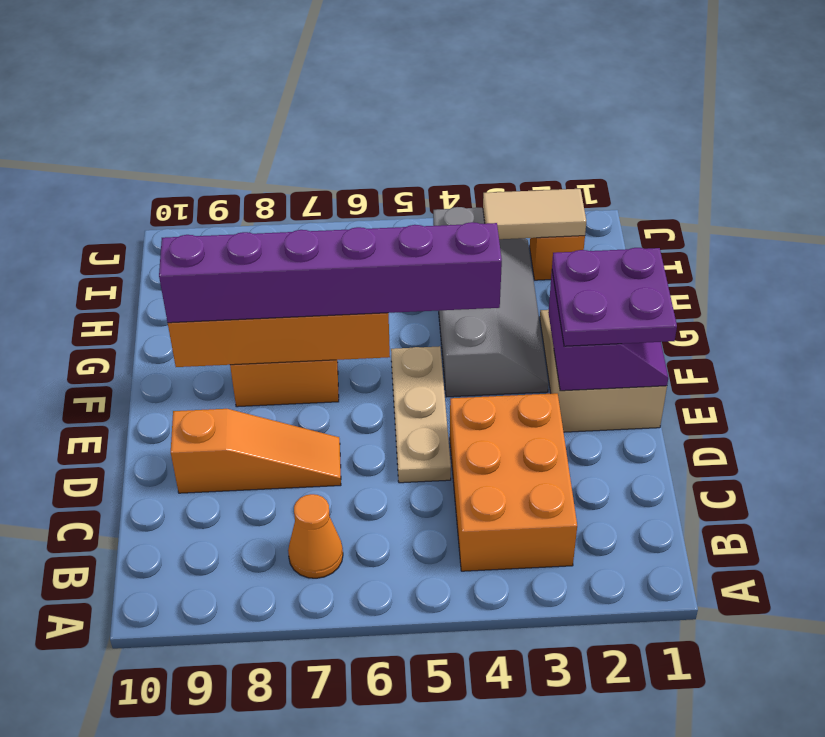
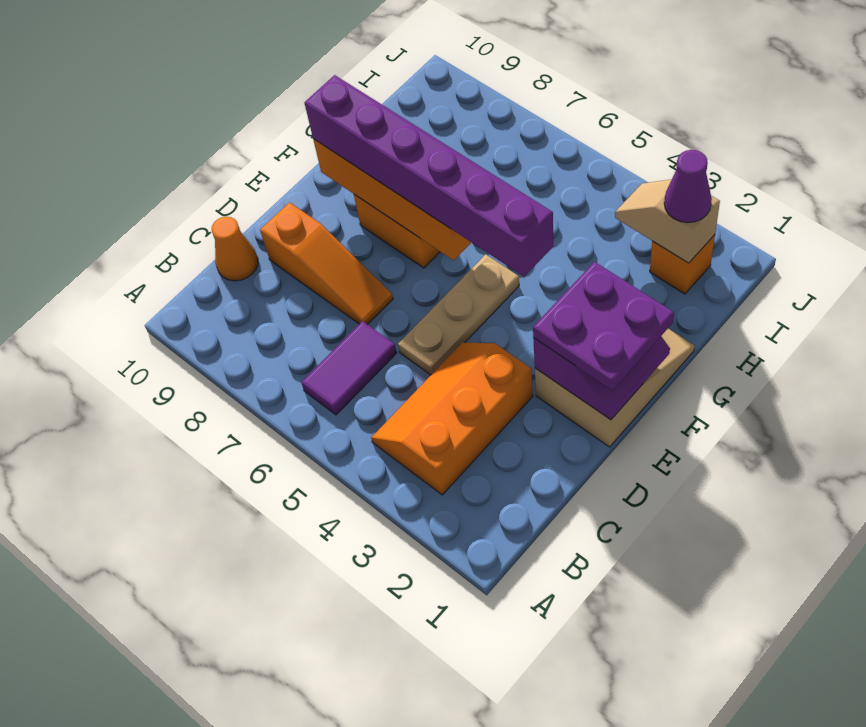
orange 2x3 brick [450,393,577,571] -> orange 2x3 slope [371,342,533,495]
none -> purple 1x2 tile [301,321,397,415]
orange 1x1 cone [288,494,343,578] -> orange 1x1 cone moved to [212,217,258,281]
grey 2x4 slope [433,207,549,397] -> none
tan 1x2 tile [483,189,586,239] -> tan 1x2 slope [615,179,720,263]
none -> purple 1x1 cone [664,150,712,223]

